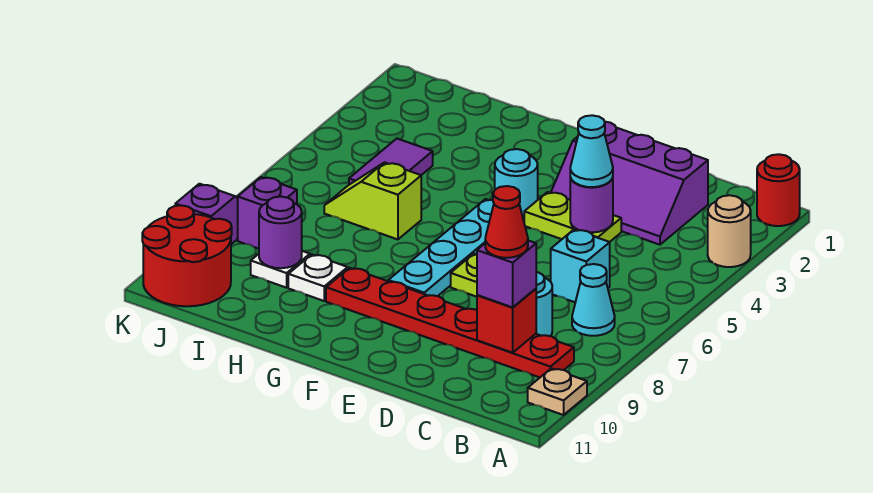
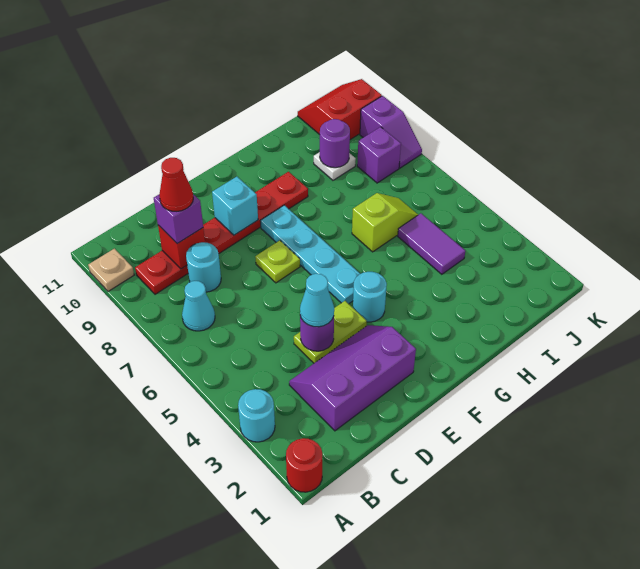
tan 1x1 round brick [708,195,751,267] -> cyan 1x1 round brick [238,389,275,442]
cyan 1x1 brick [551,230,610,302] -> cyan 1x1 brick moved to [212,177,258,235]
white 1x1 plate [288,255,348,301] -> none
red 2x2 round brick [142,205,232,306] -> red 2x2 slope [298,79,382,140]

